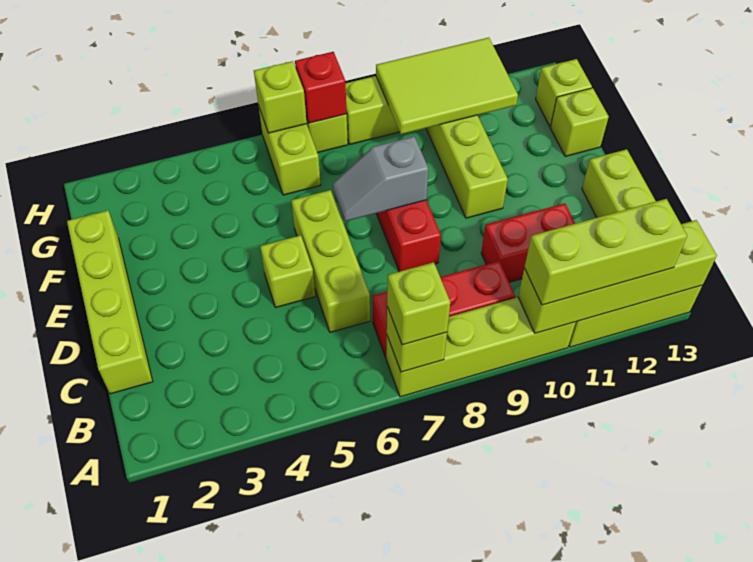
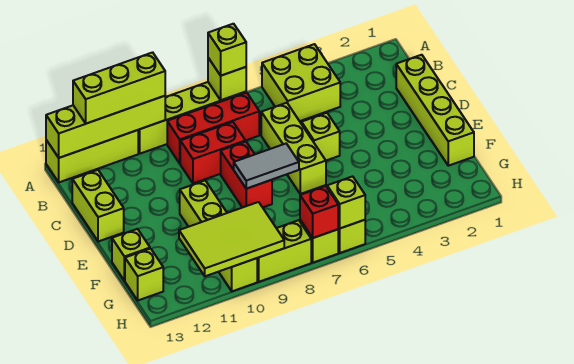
none -> lime 2x2 brick [262,44,340,121]
red 1x2 brick [481,203,575,282] -> red 1x2 brick moved to [180,122,246,183]
grey 1x2 slope [333,136,428,221] -> grey 1x2 tile [234,144,299,189]

